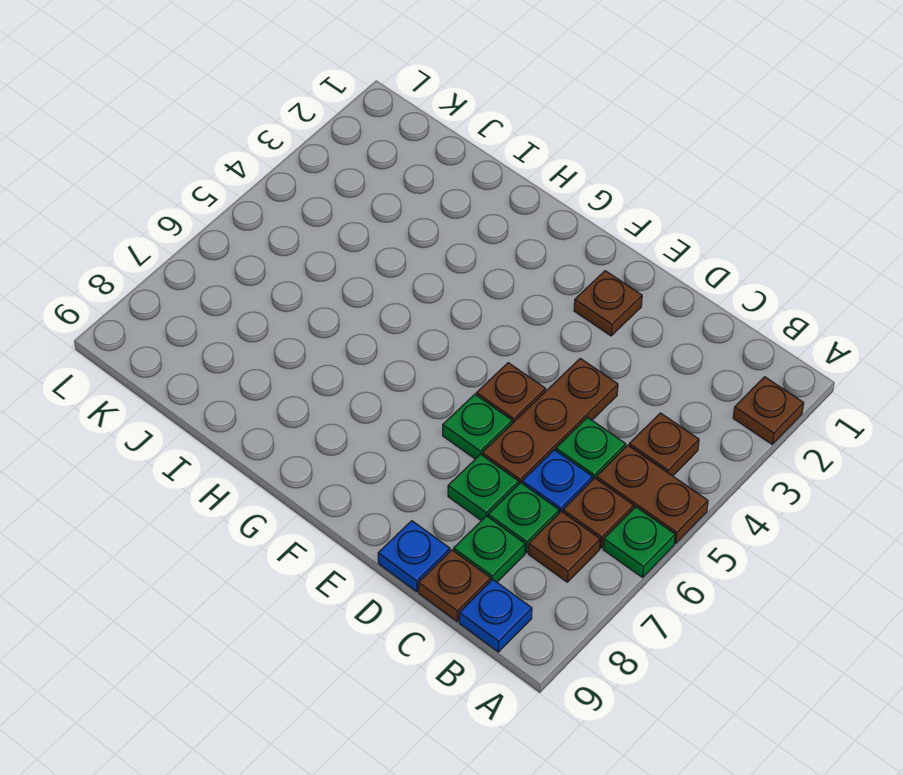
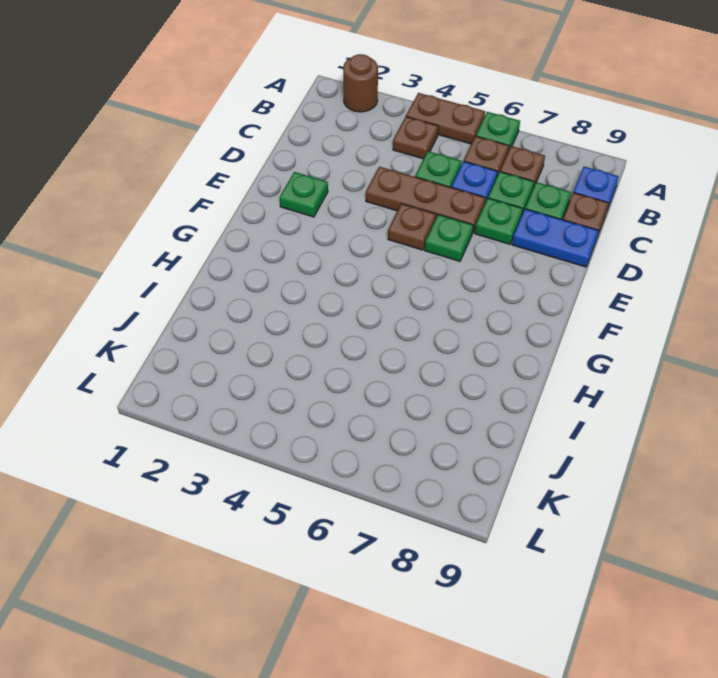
brown 1x1 plate [733,377,804,444] -> brown 1x1 round brick [343,54,378,112]
brown 1x2 plate [596,445,708,543] -> brown 1x2 plate turned to [406,93,485,144]
blue 1x1 plate [378,521,450,592] -> blue 1x2 plate [512,209,599,267]
brown 1x1 plate [574,271,642,336] -> green 1x1 plate [280,172,328,217]

